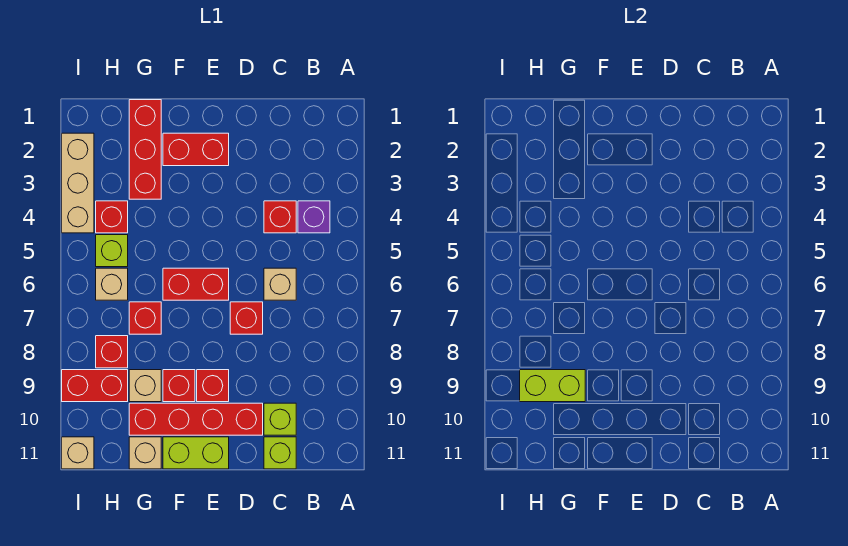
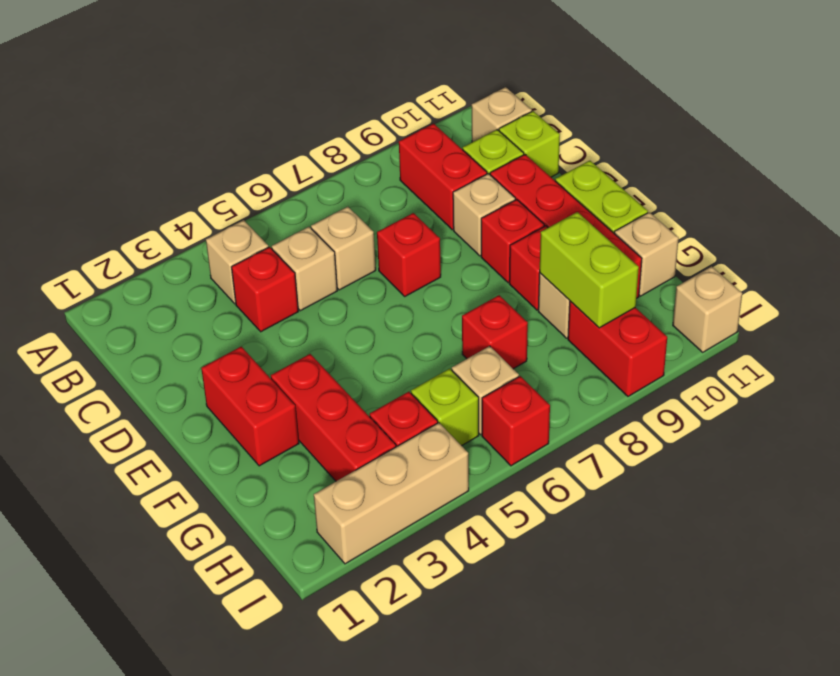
purple 1x1 brick [298,201,330,233] -> tan 1x1 brick [206,220,268,304]
none -> tan 1x1 brick [472,87,532,142]
none -> tan 1x1 brick [272,227,337,311]
none -> tan 1x1 brick [453,174,515,256]
red 1x2 brick [163,268,229,300] -> red 1x2 brick moved to [399,124,487,230]
red 1x3 brick [129,100,161,199] -> red 1x3 brick turned to [271,354,396,481]
red 1x1 brick [96,336,128,368] -> red 1x1 brick moved to [482,376,550,466]

